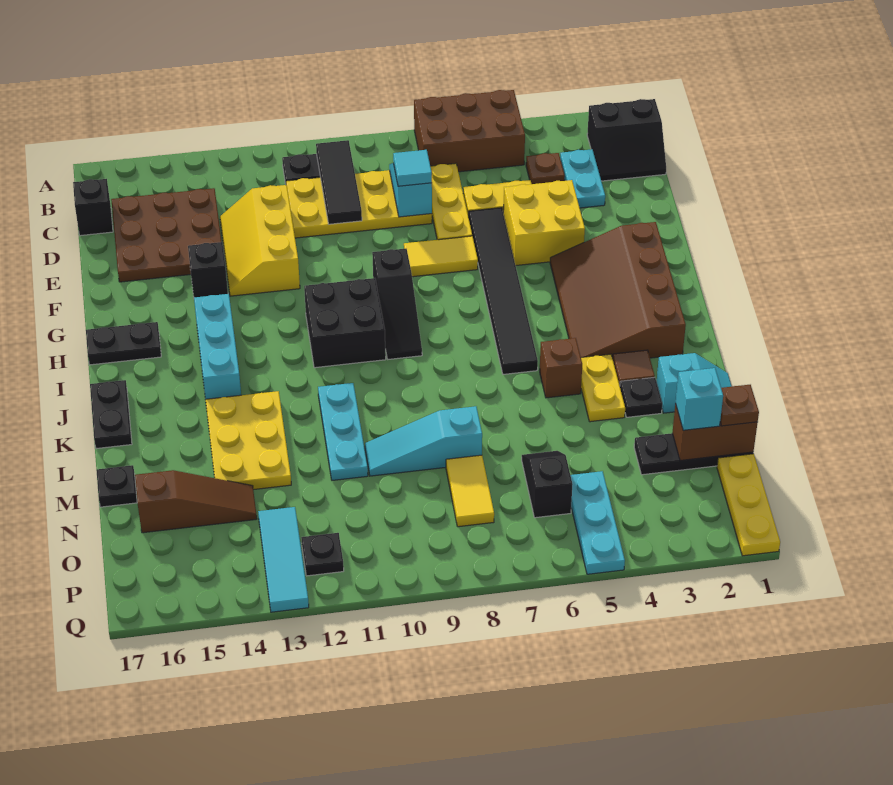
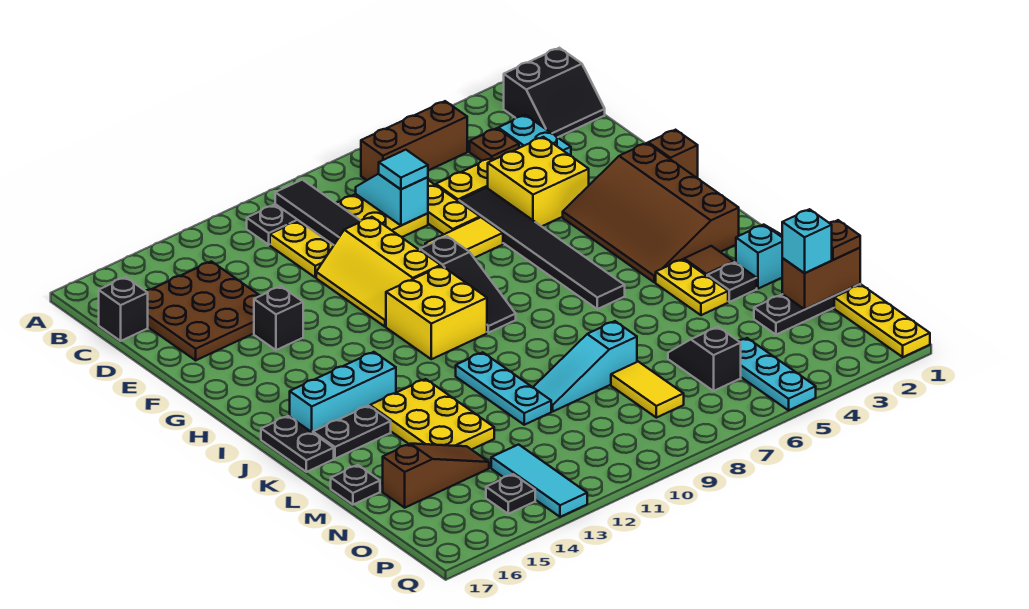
brown 2x3 brick [414,90,525,172] -> brown 1x3 brick [361,101,467,180]
yellow 2x3 slope [220,185,300,296] -> yellow 2x3 slope moved to [316,217,441,327]
black 2x2 brick [304,278,386,368] -> yellow 2x2 brick [386,266,487,359]
cyan 1x3 brick [194,294,241,399] -> cyan 1x3 brick turned to [290,352,396,433]
black 1x2 plate [86,322,161,365] -> black 1x2 plate moved to [313,406,391,459]
brown 1x1 brick [540,338,582,398] -> brown 1x1 brick moved to [648,130,698,178]
black 1x1 plate [301,533,344,576] -> black 1x1 plate moved to [486,474,535,514]

